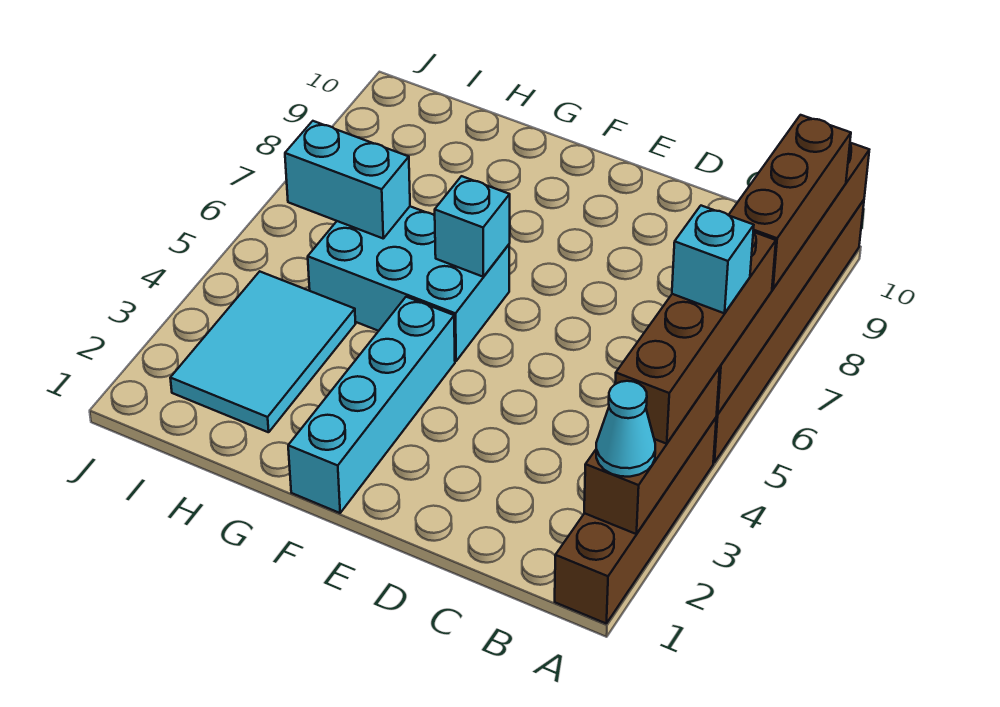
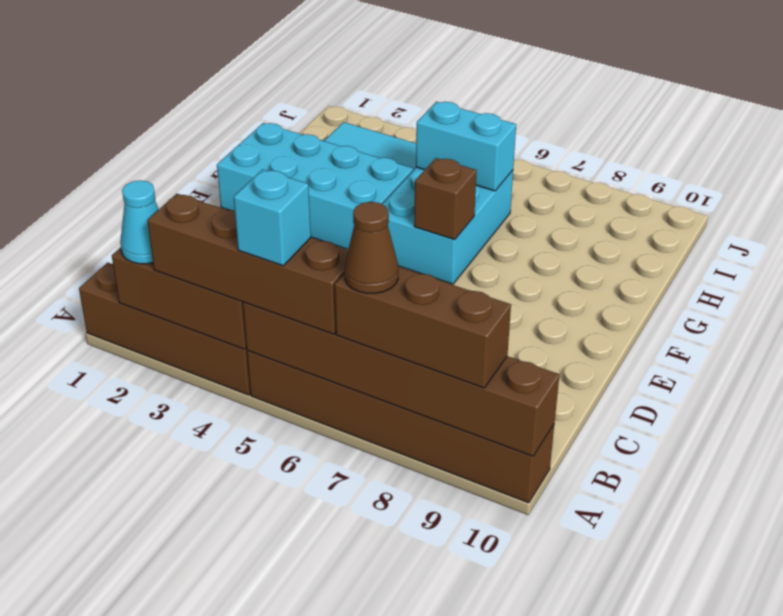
none -> brown 1x1 cone [344,202,398,293]
cyan 1x4 brick [288,297,455,513] -> cyan 2x4 brick [217,123,413,249]
cyan 1x1 brick [435,176,510,277] -> brown 1x1 brick [414,158,477,240]
cyan 1x2 brick [285,121,410,238] -> cyan 1x2 brick turned to [416,102,516,191]

